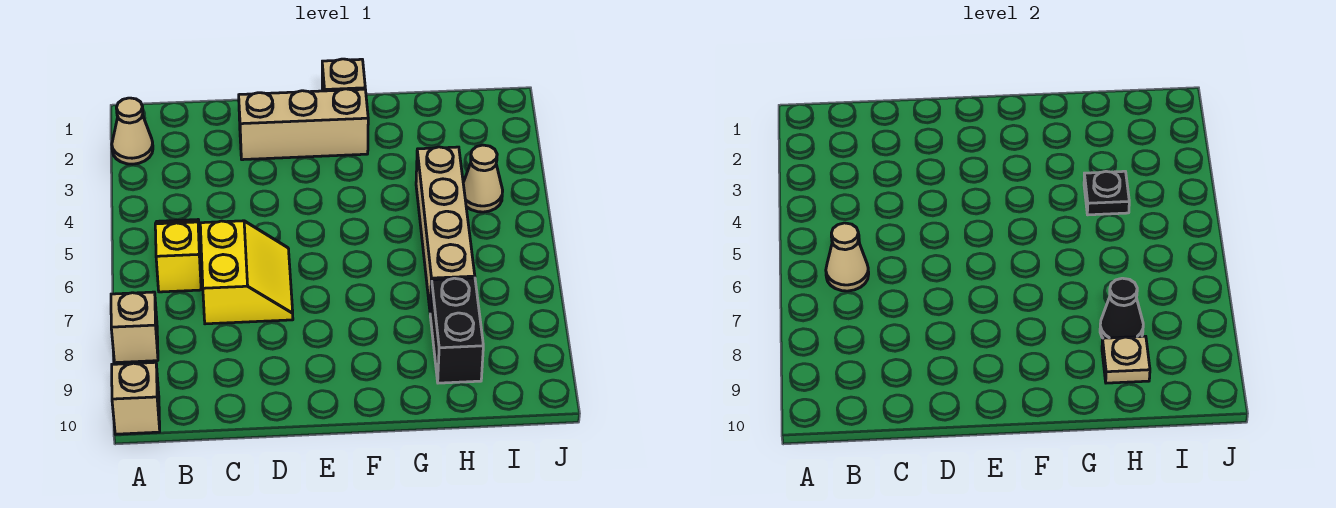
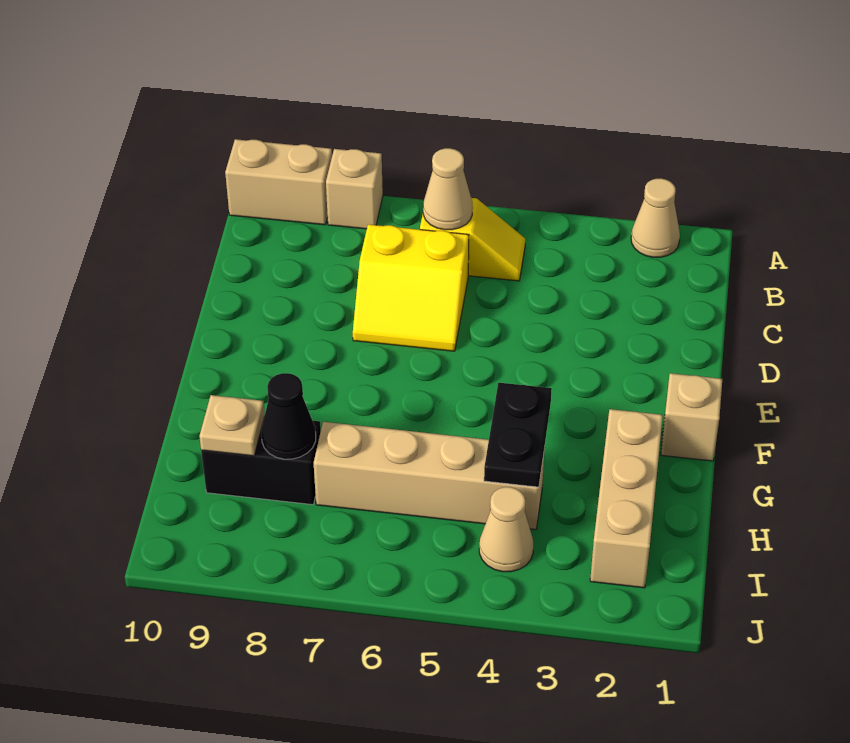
tan 1x1 brick [112,362,160,434] -> tan 1x2 brick [225,139,332,225]
tan 1x3 brick [239,89,368,160] -> tan 1x3 brick moved to [590,409,663,588]
black 1x1 plate [1084,171,1129,215] -> black 1x2 plate [484,383,552,487]

